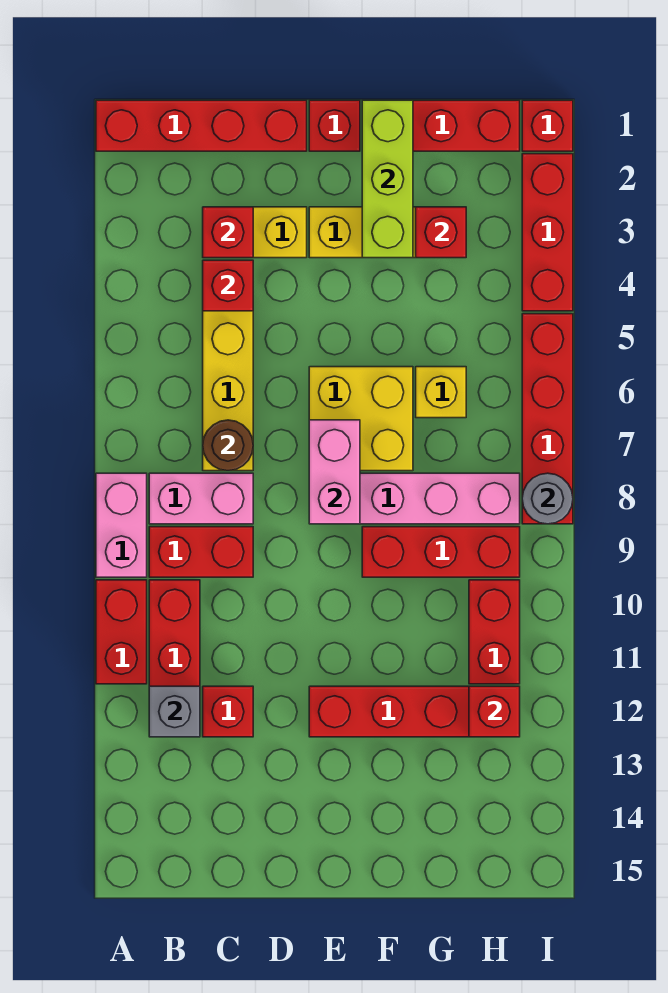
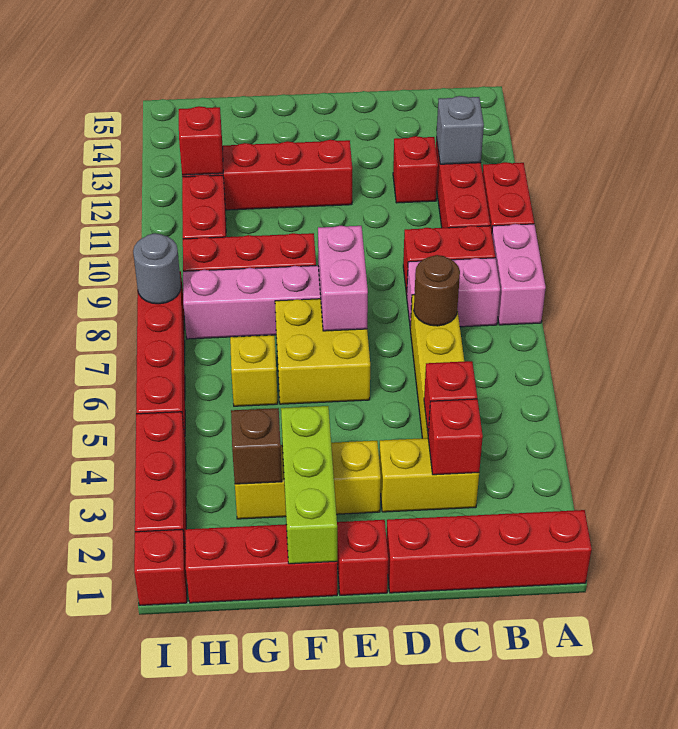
red 1x1 brick [416,207,466,258] -> brown 1x1 brick [231,408,282,484]

